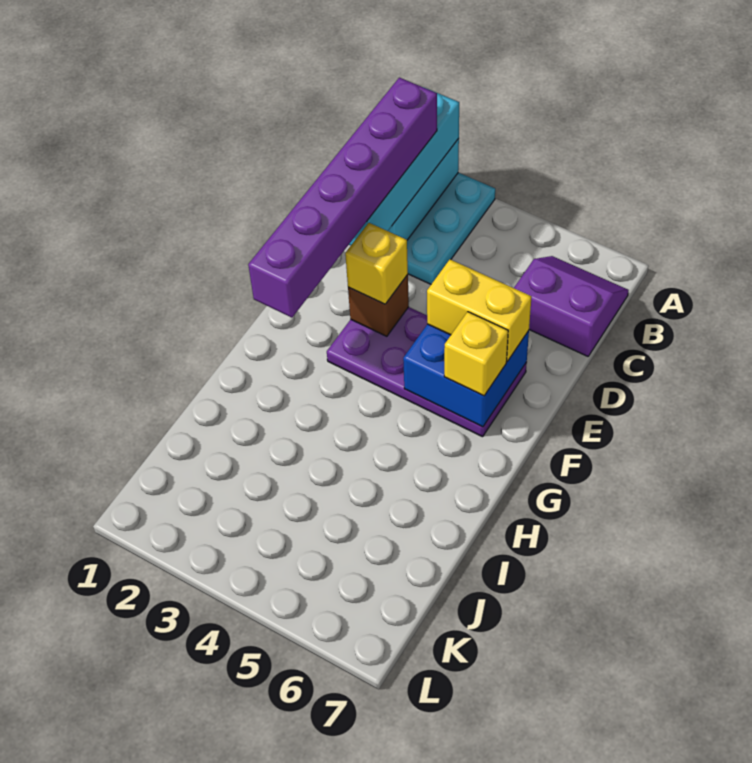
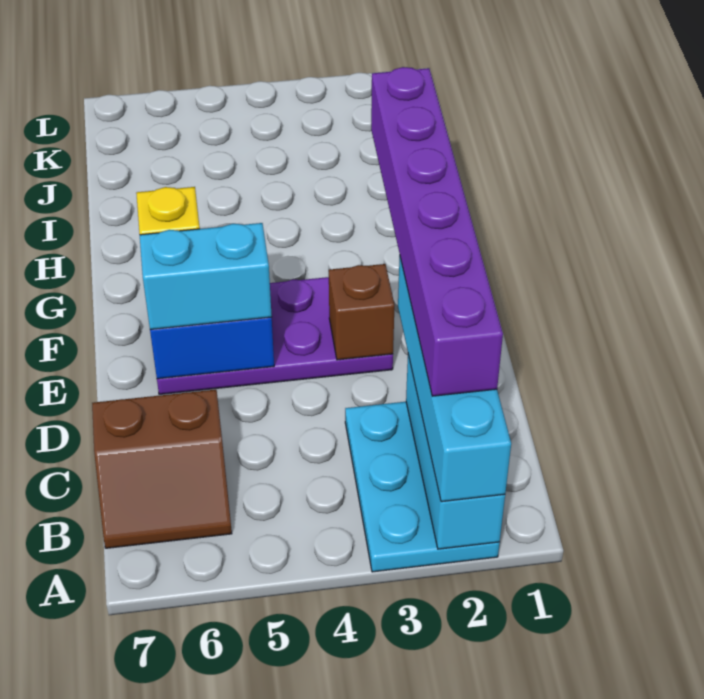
purple 2x2 slope [514,256,629,356] -> brown 2x2 slope [92,390,232,548]
yellow 1x1 brick [345,223,408,304] -> none
yellow 1x2 brick [427,260,531,361] -> cyan 1x2 brick [140,223,272,330]

